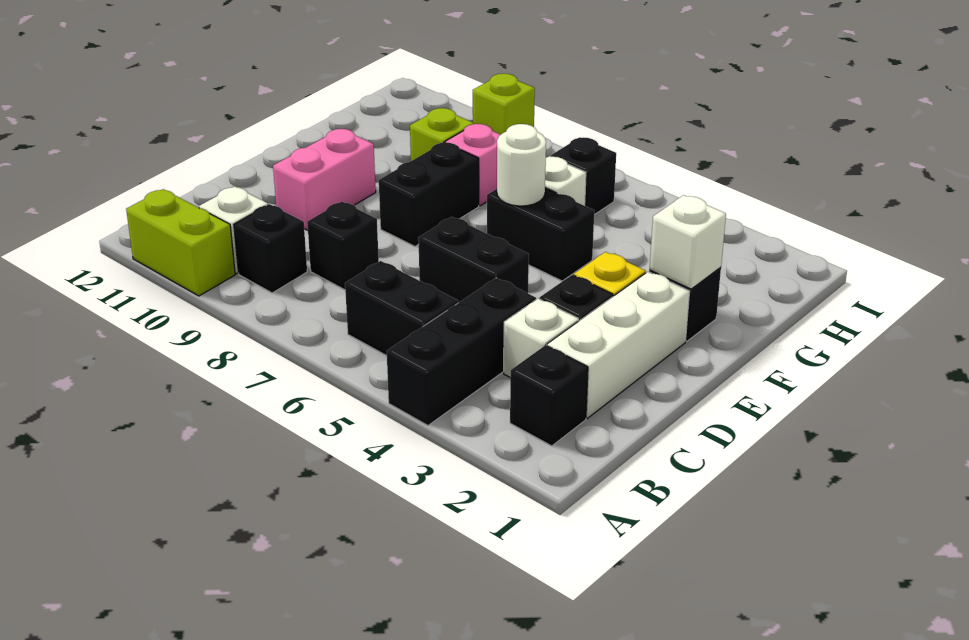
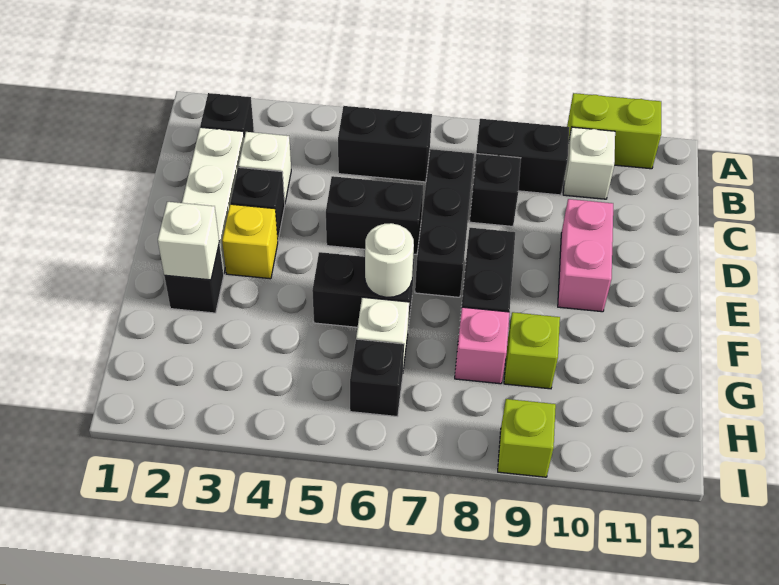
black 1x3 brick [387,278,536,426] -> black 1x3 brick moved to [415,149,474,297]
black 1x1 brick [234,204,307,293] -> black 1x2 brick [474,119,569,195]

